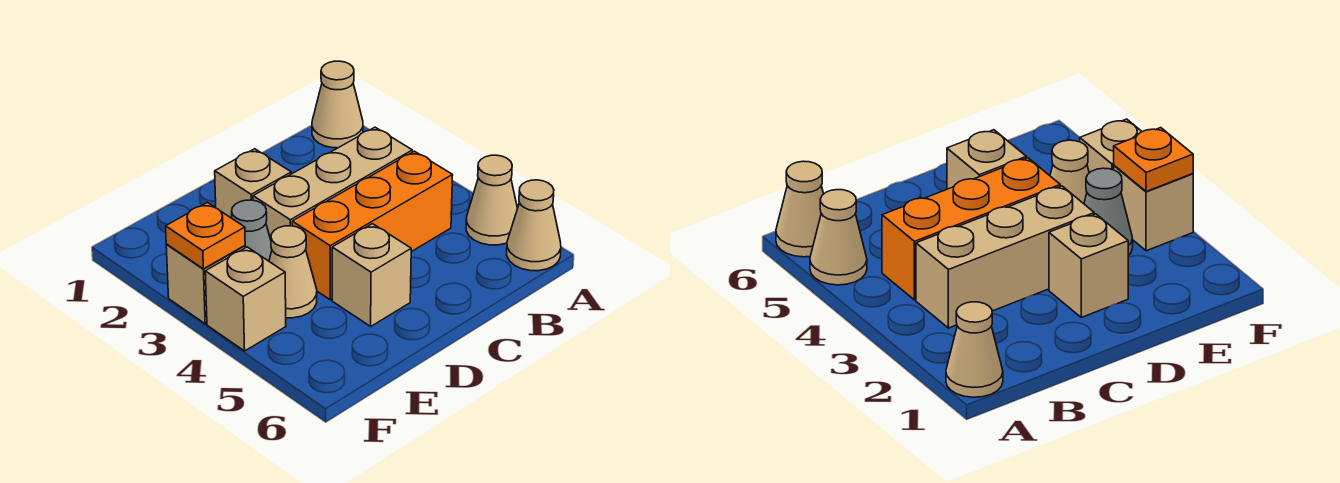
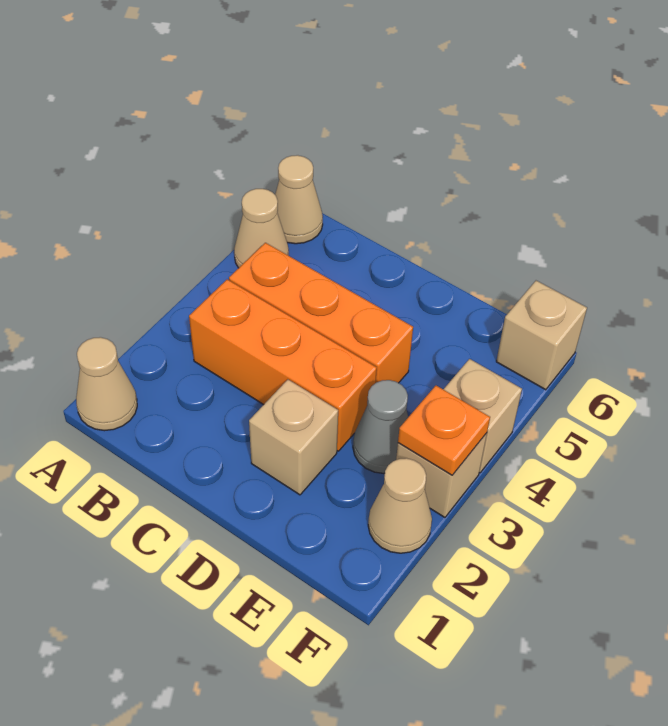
tan 1x3 brick [253,127,412,239] -> orange 1x3 brick [189,279,377,451]
tan 1x1 brick [332,224,411,326] -> tan 1x1 brick moved to [496,281,587,390]
tan 1x1 cone [269,226,317,318] -> tan 1x1 cone moved to [368,458,432,553]

